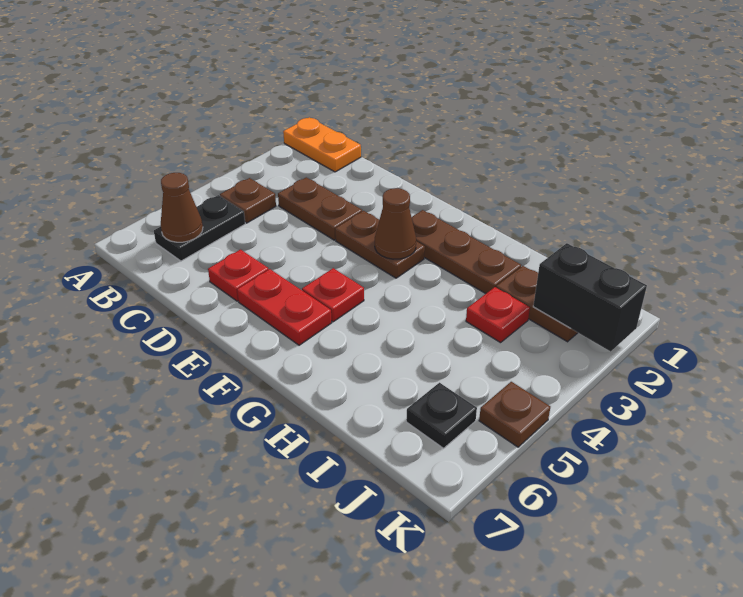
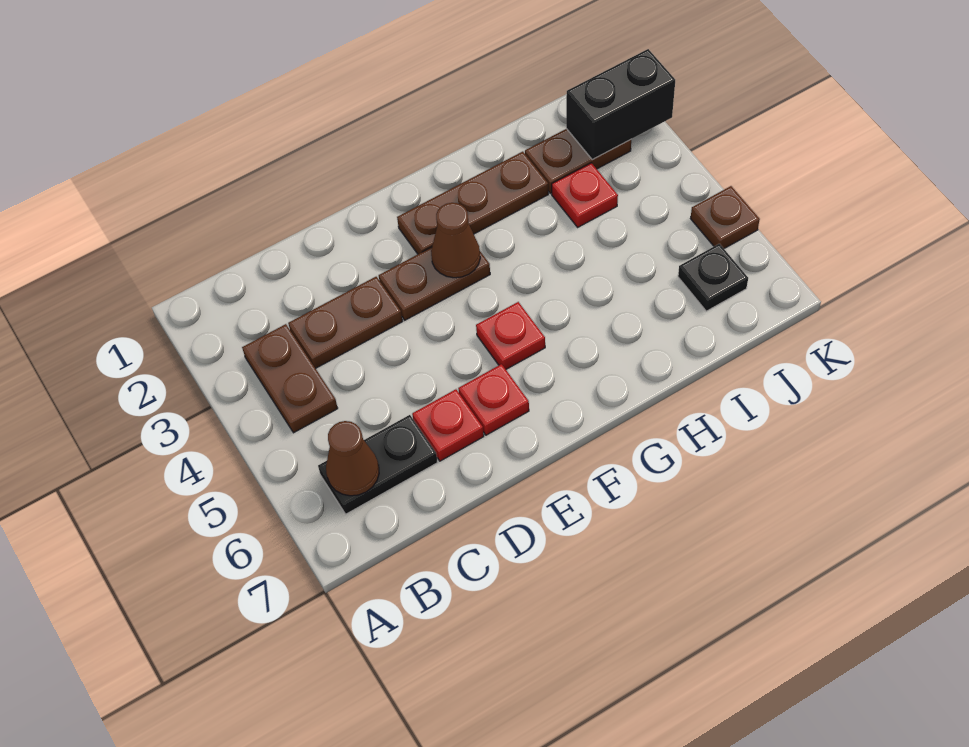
orange 1x2 plate [283,117,361,172] -> none
brown 1x1 plate [220,178,276,223] -> brown 1x2 plate [242,324,338,433]
black 1x2 plate [154,195,245,261] -> black 1x2 plate turned to [318,415,438,514]
red 1x2 plate [237,269,332,345] -> red 1x1 plate [458,364,529,435]

